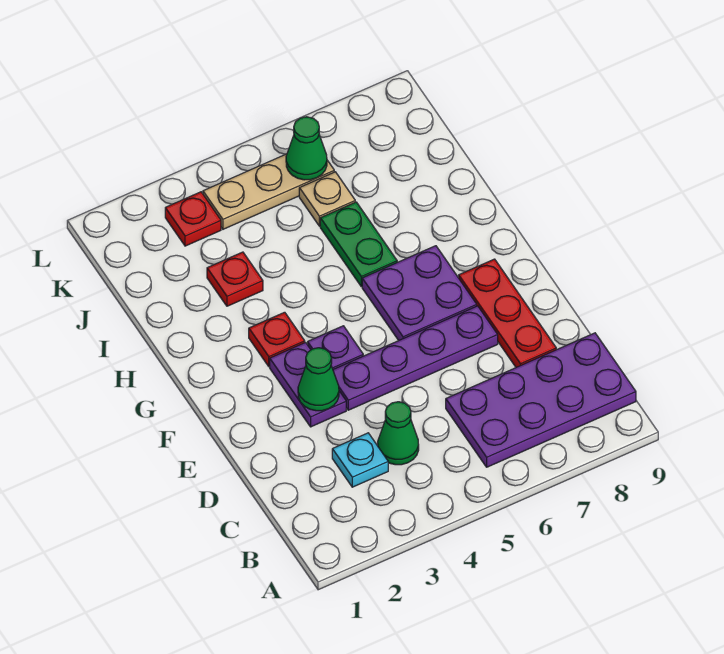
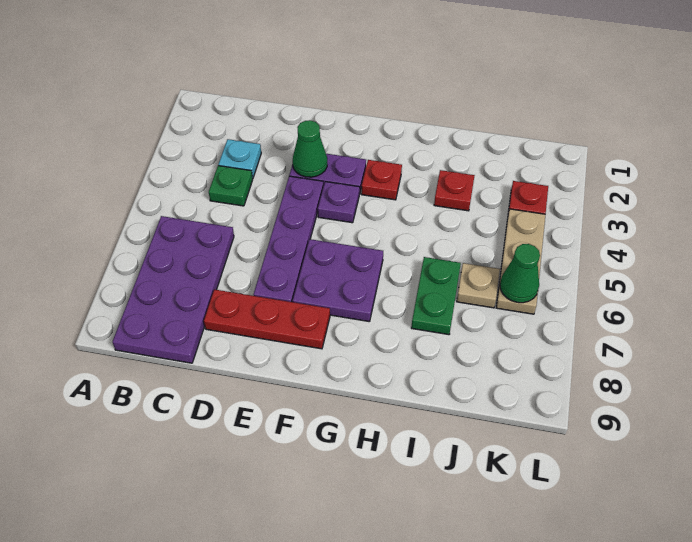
green 1x1 cone [378,402,419,465] -> green 1x1 plate [209,166,253,206]
green 1x2 plate [320,202,397,286] -> green 1x2 plate turned to [411,257,461,335]

